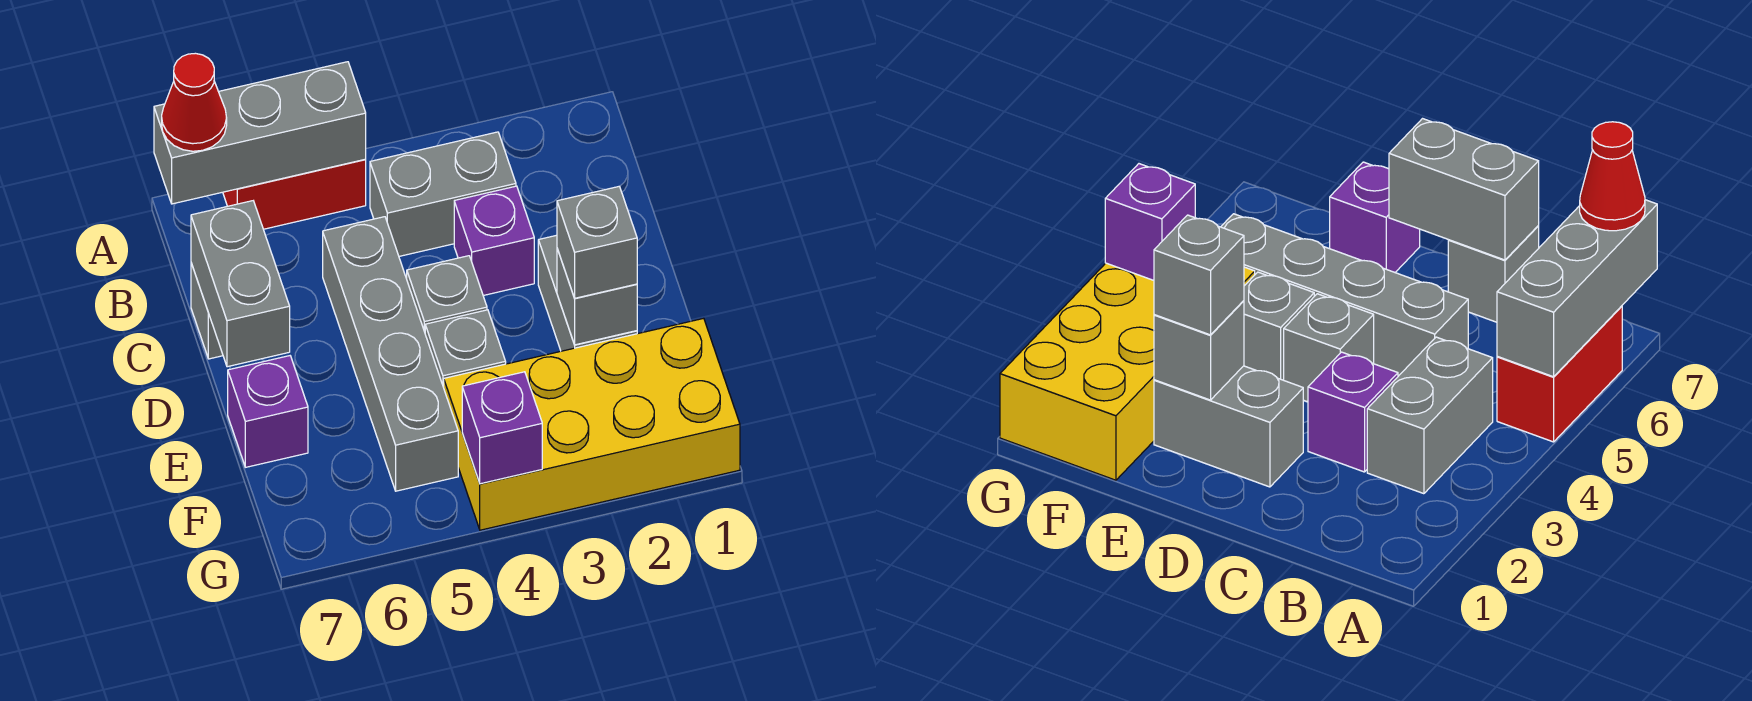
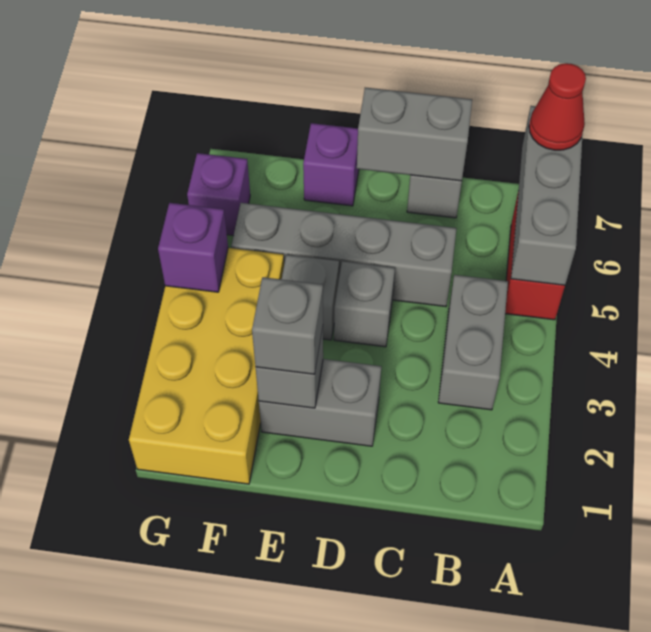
purple 1x1 brick [454,186,534,296] -> purple 1x1 brick moved to [187,153,250,236]

